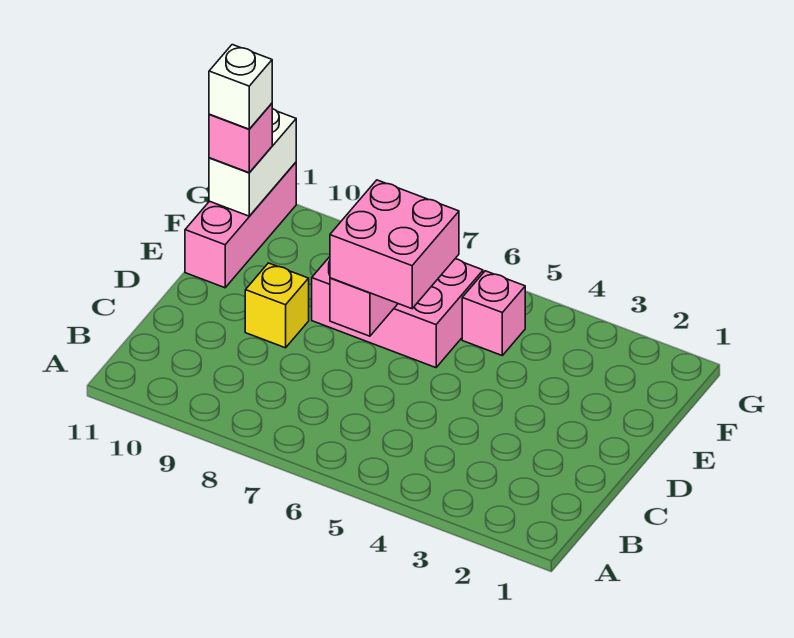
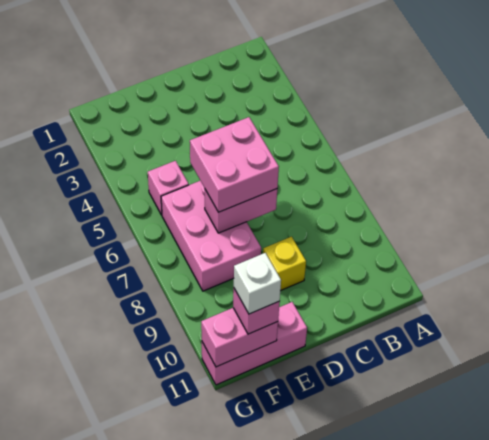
white 1x2 brick [209,108,296,216] -> pink 1x2 brick [201,308,278,367]

